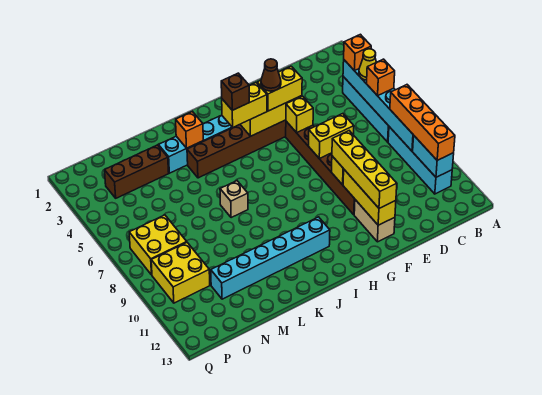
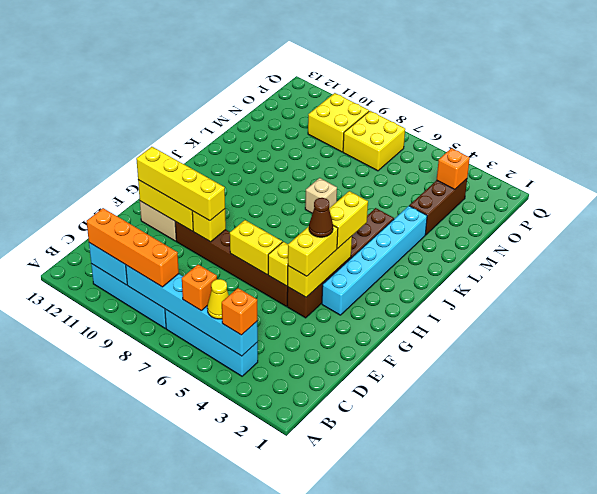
yellow 1x2 brick [308,114,354,158] -> yellow 1x2 brick turned to [230,220,282,275]
brown 1x1 brick [221,73,249,110] -> none
cyan 1x6 brick [211,217,330,299] -> none
orange 1x1 brick [176,112,203,148] -> orange 1x1 brick moved to [437,148,470,189]

